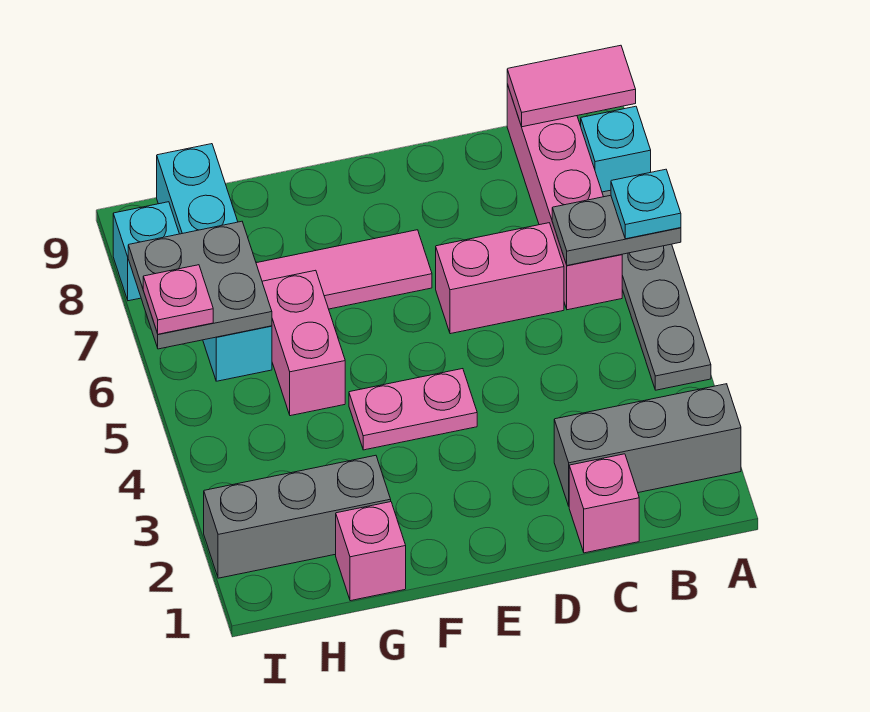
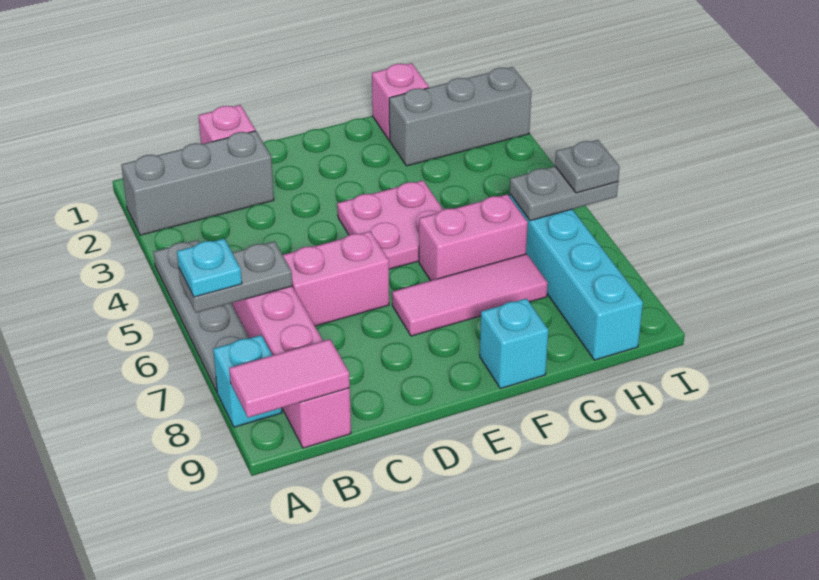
pink 1x2 plate [349,369,477,450] -> pink 2x2 plate [337,181,443,269]
pink 1x2 brick [262,270,345,416] -> pink 1x2 brick turned to [419,194,528,281]
grey 2x2 plate [128,221,272,349] -> grey 1x2 plate [510,166,618,221]
pink 1x1 plate [143,265,213,334] -> grey 1x1 plate [555,140,620,193]
cyan 1x1 brick [113,202,179,301] -> cyan 1x1 brick moved to [480,298,548,389]

